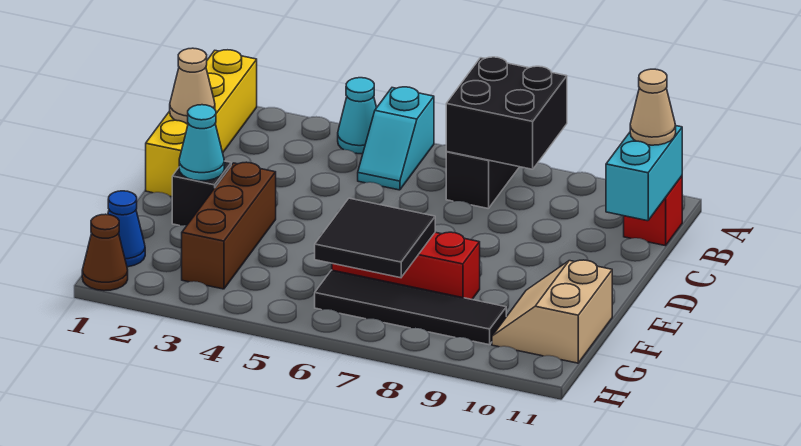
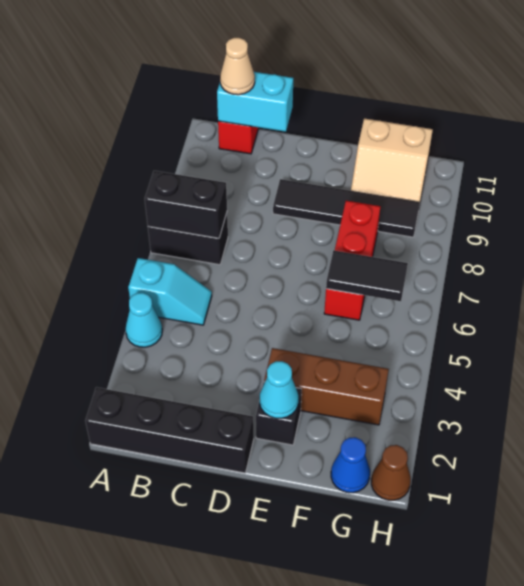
yellow 1x4 brick [146,50,257,197] -> black 1x4 brick [85,387,254,473]
black 2x2 brick [446,57,567,169] -> black 1x2 brick [145,171,227,238]
tan 1x1 cone [170,48,215,124] -> none
black 2x2 tile [315,198,435,278] -> black 1x2 tile [326,250,408,301]
black 1x4 tile [315,270,506,345] -> black 1x4 tile turned to [273,179,420,237]

